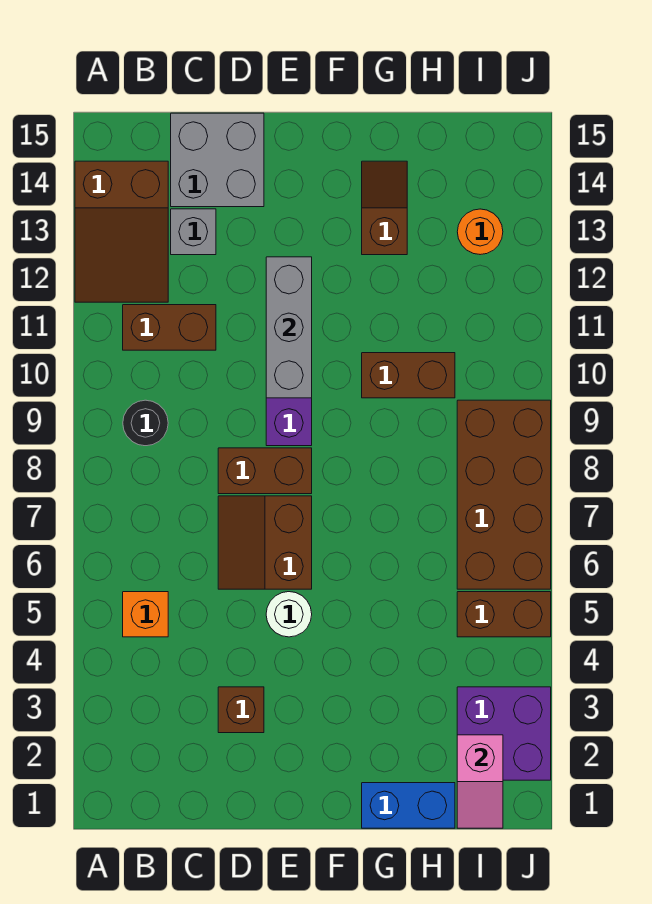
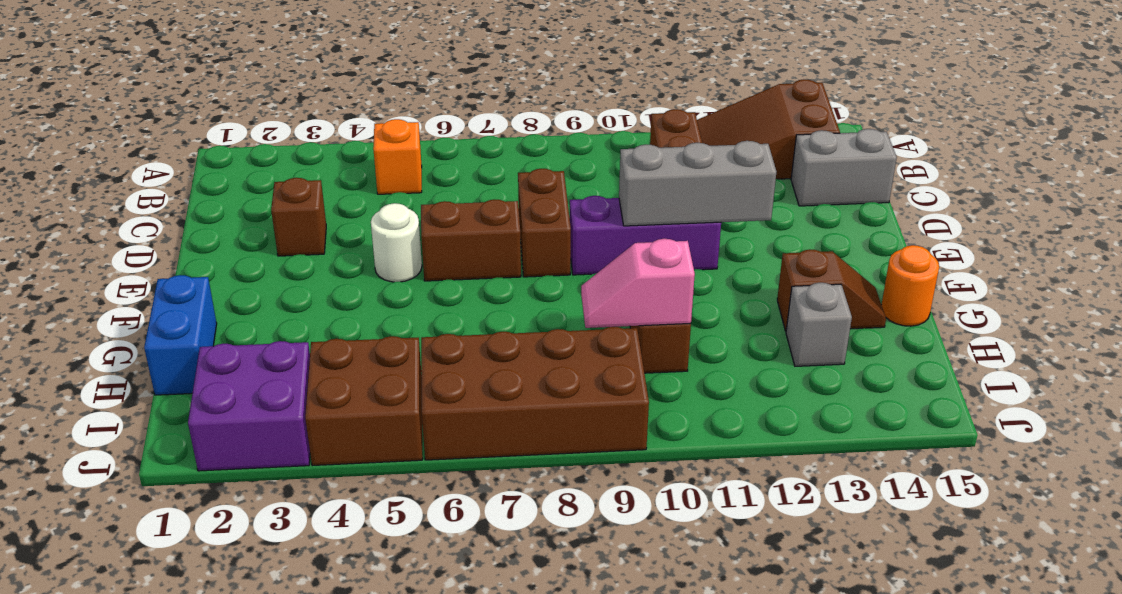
black 1x1 round brick [123,400,168,446] -> none
grey 1x1 brick [171,209,216,255] -> grey 1x1 brick moved to [786,283,852,366]
grey 2x2 brick [171,113,264,207] -> grey 1x2 brick [791,129,897,206]
pink 1x2 slope [457,735,503,828] -> pink 1x2 slope moved to [581,239,695,328]
brown 1x2 brick [457,592,551,637] -> brown 2x2 brick [305,336,422,466]
orange 1x1 round brick [457,209,503,255] -> orange 1x1 round brick moved to [881,245,939,326]

